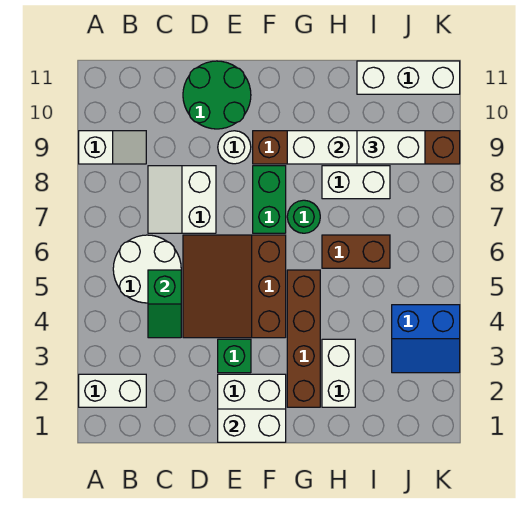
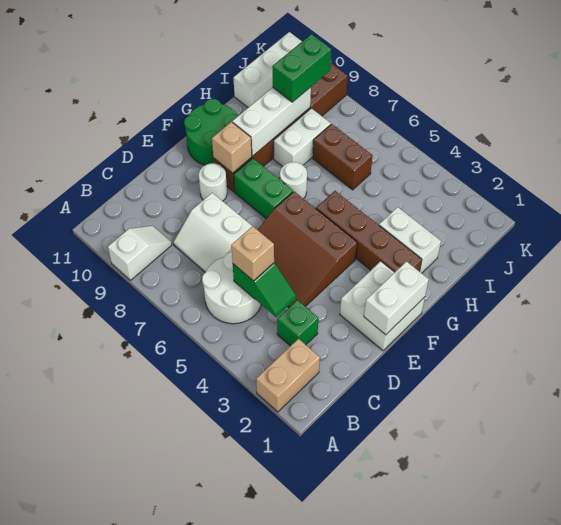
white 1x2 brick [79,374,146,407] -> tan 1x2 brick [256,339,320,412]
none -> tan 1x1 brick [231,226,274,281]
green 2x2 round brick [183,61,251,129] -> green 2x2 round brick moved to [184,99,238,165]
green 1x1 brick [218,339,251,373] -> green 1x1 brick moved to [277,300,318,346]
none -> tan 1x1 brick [212,122,252,173]
green 1x1 round brick [287,200,320,233] -> white 1x1 round brick [280,162,307,199]
brown 1x2 brick [322,235,390,268] -> brown 1x2 brick turned to [313,124,372,190]
white 1x2 brick [357,131,425,164] -> green 1x2 brick [272,34,332,102]
blue 2x2 slope [392,305,460,373] -> none

